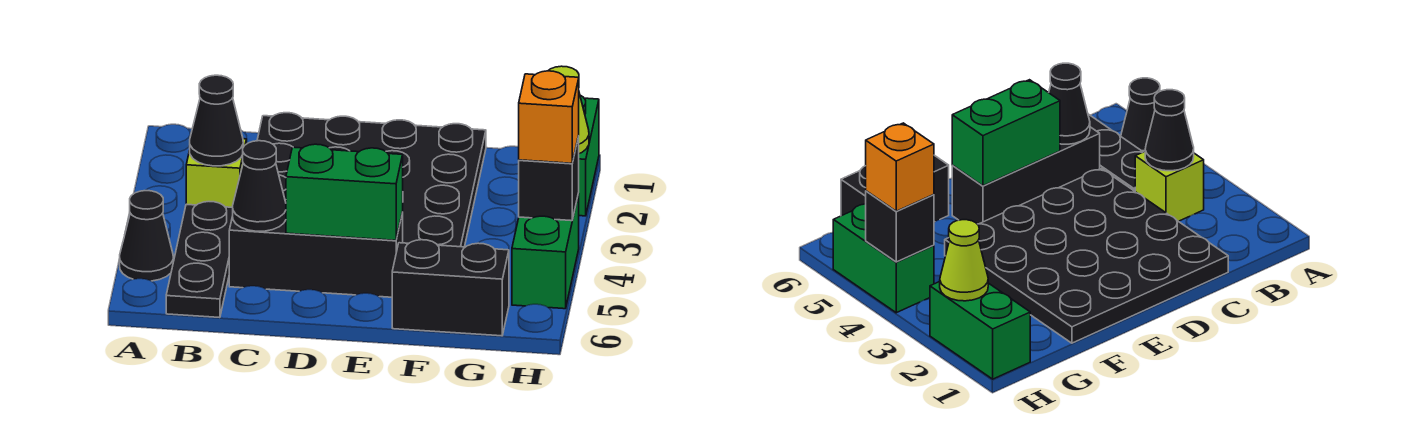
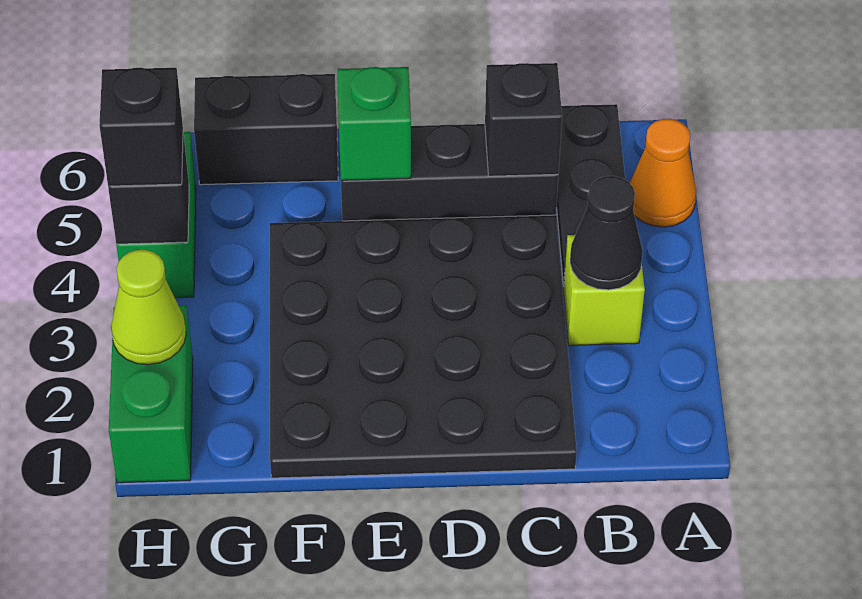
black 1x1 cone [120,191,173,281] -> orange 1x1 cone [630,119,696,227]
black 1x1 cone [233,141,286,231] -> black 1x1 brick [485,63,562,176]
green 1x2 brick [286,144,403,240] -> green 1x1 brick [338,67,411,180]
orange 1x1 brick [519,71,579,163] -> black 1x1 brick [99,68,183,186]

